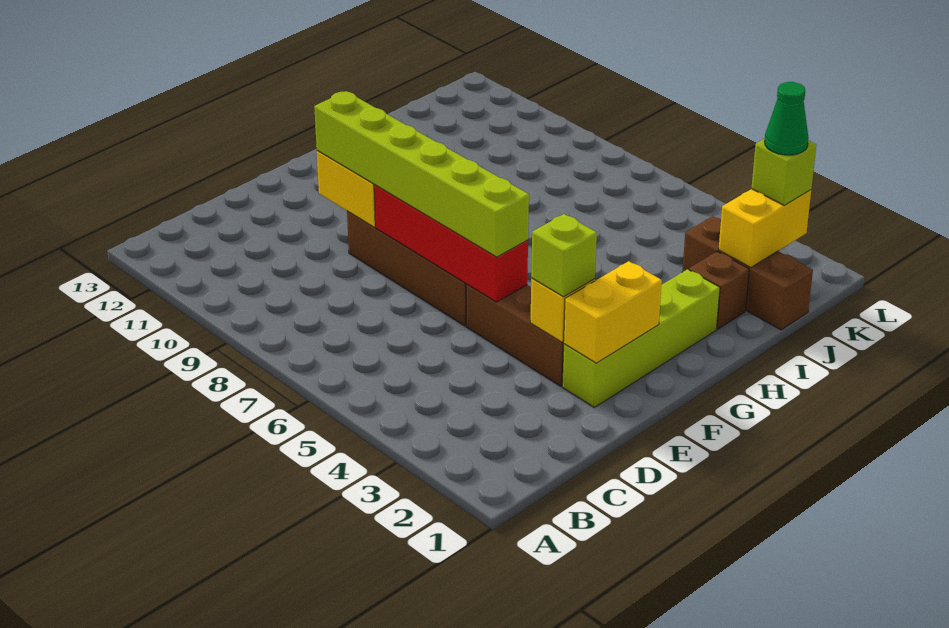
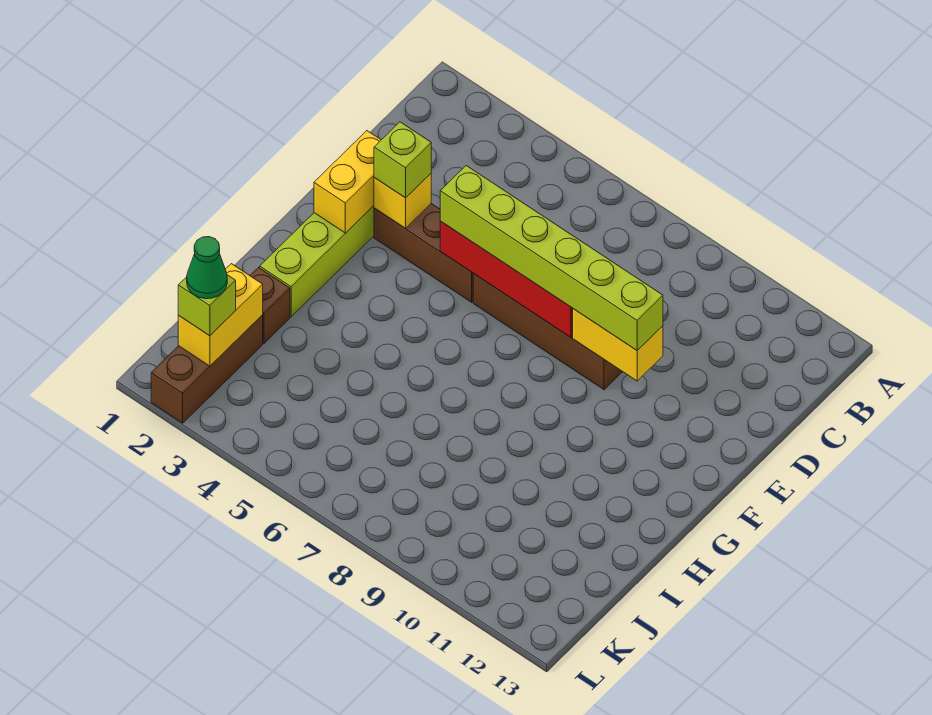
brown 1x3 brick [682,216,813,330] -> brown 1x3 brick turned to [151,315,263,423]

